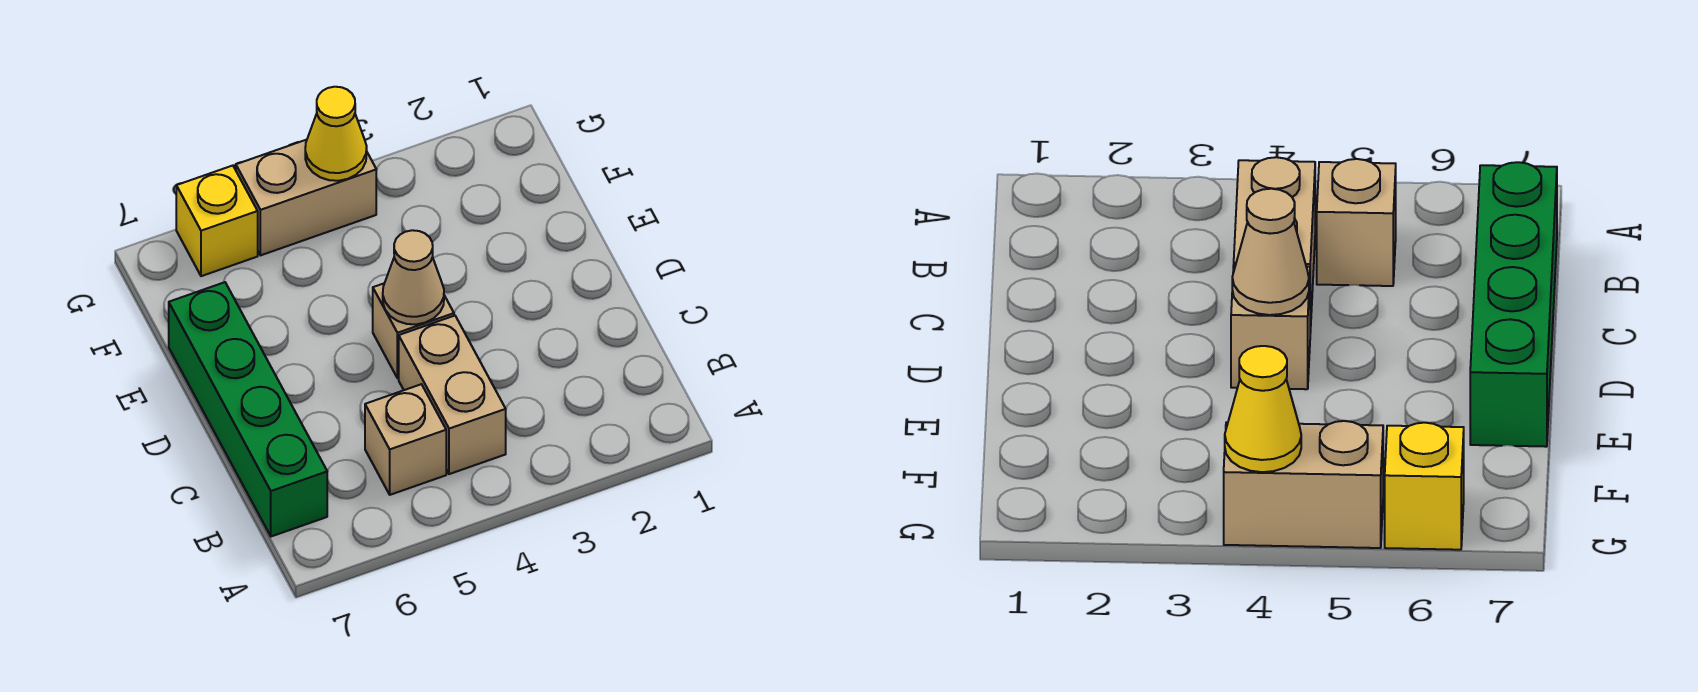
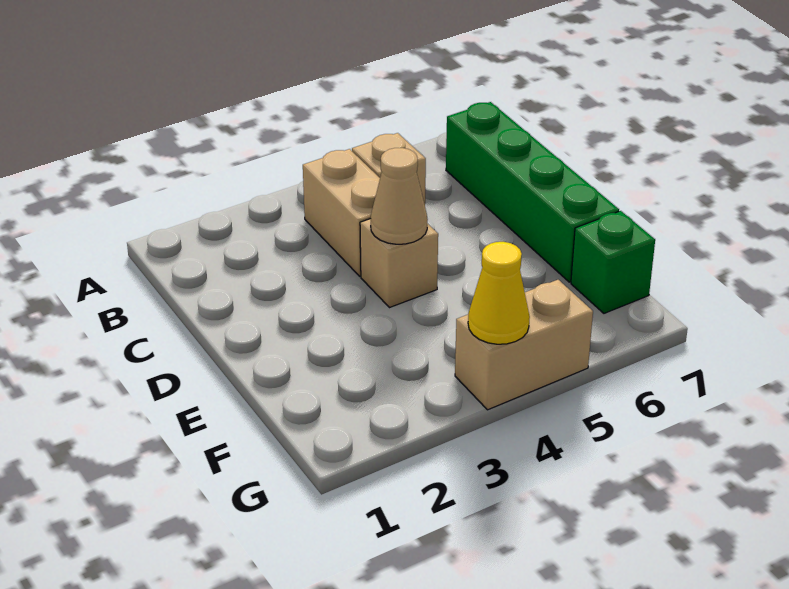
none -> green 1x1 brick [571,211,655,313]
yellow 1x1 brick [176,166,258,276] -> none

